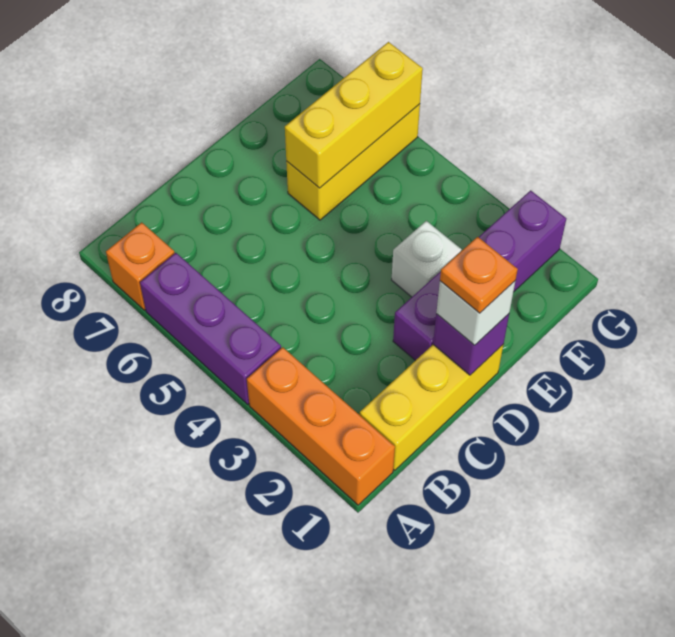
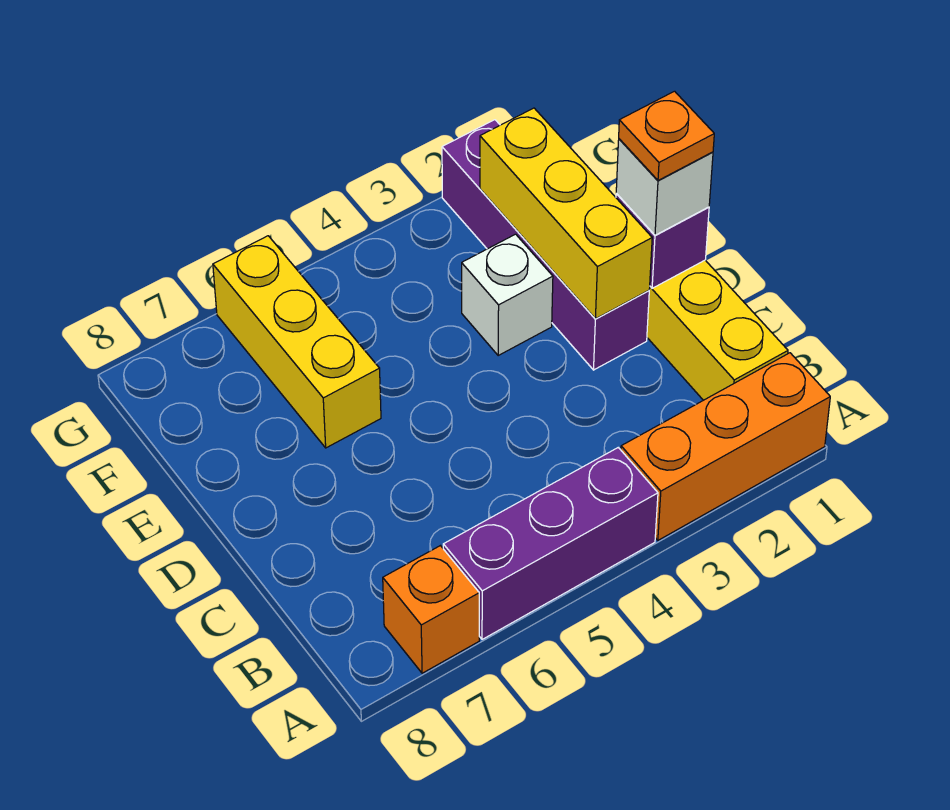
yellow 1x3 brick [285,42,423,188] -> yellow 1x3 brick moved to [480,108,652,319]

